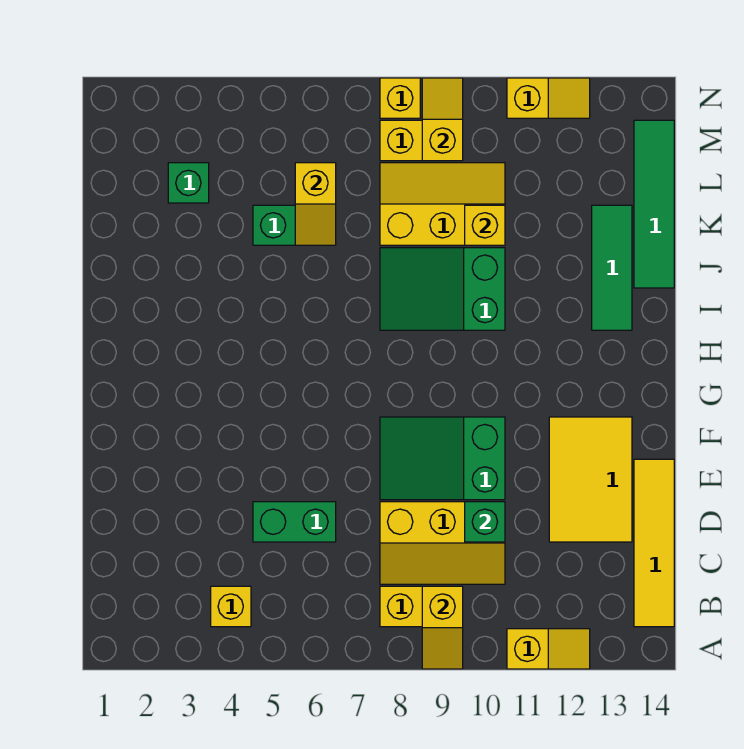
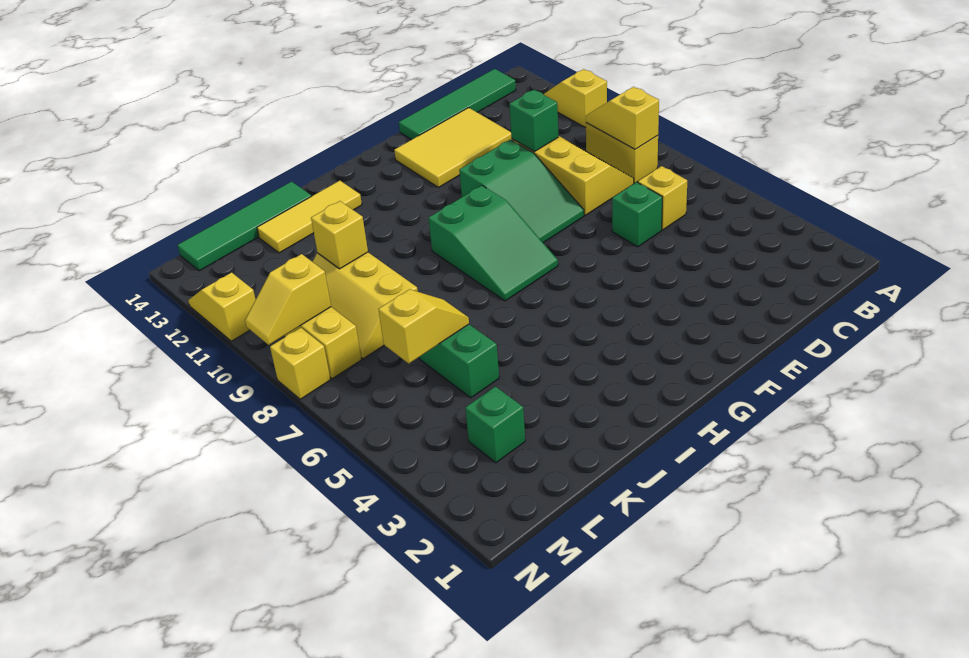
yellow 1x2 slope [422,586,463,669] -> yellow 1x2 slope turned to [586,87,659,149]
yellow 1x1 brick [211,586,251,627] -> yellow 1x1 brick moved to [638,166,687,230]
yellow 1x4 tile [634,459,674,627] -> green 1x4 tile [399,69,516,140]
green 1x2 brick [253,502,336,542] -> green 1x1 brick [612,182,662,247]
green 2x3 slope [380,248,505,330] -> green 2x3 slope moved to [428,185,558,301]
green 1x3 tile [592,205,632,330] -> yellow 1x3 tile [257,181,362,253]

